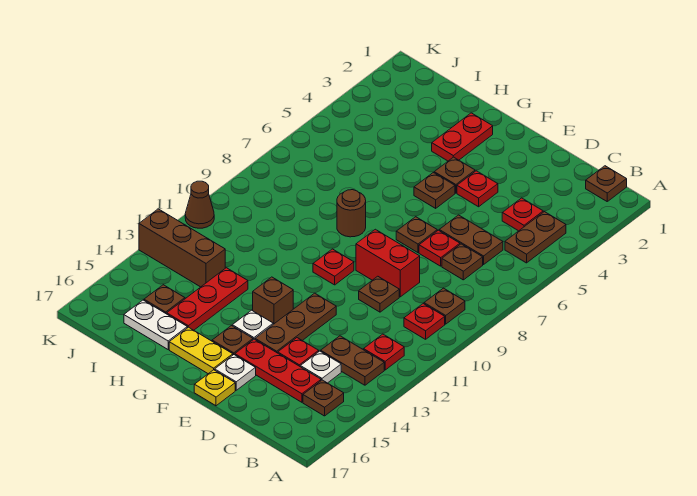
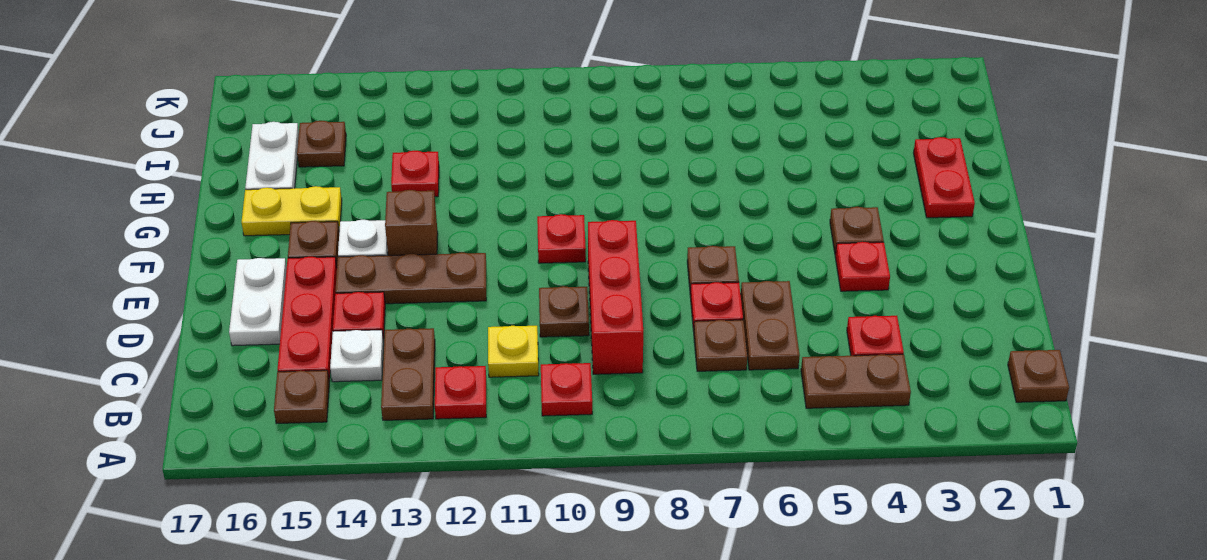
brown 1x1 plate [424,288,465,324] -> none
red 1x2 brick [356,229,420,297] -> red 1x3 brick [588,220,643,374]
white 1x1 plate [215,355,256,390] -> white 1x2 plate [229,258,287,346]
yellow 1x1 plate [194,370,235,406] -> yellow 1x1 plate moved to [488,326,539,377]
brown 1x1 plate [414,173,455,208] -> none
yellow 1x2 plate [169,327,233,374] -> yellow 1x2 plate turned to [242,186,342,236]
red 1x2 plate [432,113,493,161] -> red 1x2 plate turned to [913,137,975,218]
brown 1x1 round brick [337,190,366,237] -> none
red 1x3 plate [167,268,248,330] -> red 1x1 plate [391,151,439,197]
brown 1x3 brick [139,209,225,287] -> none
brown 1x1 cone [185,181,214,228] -> none

